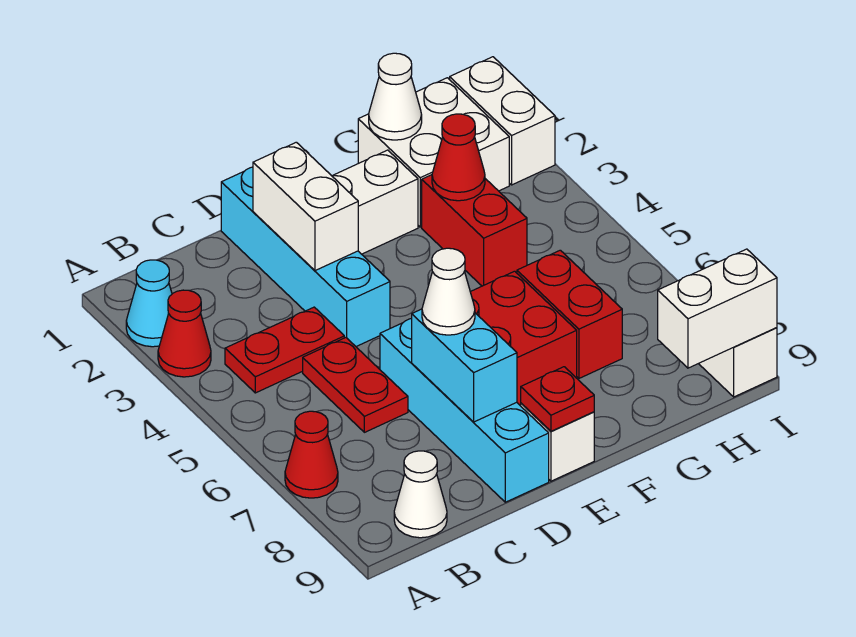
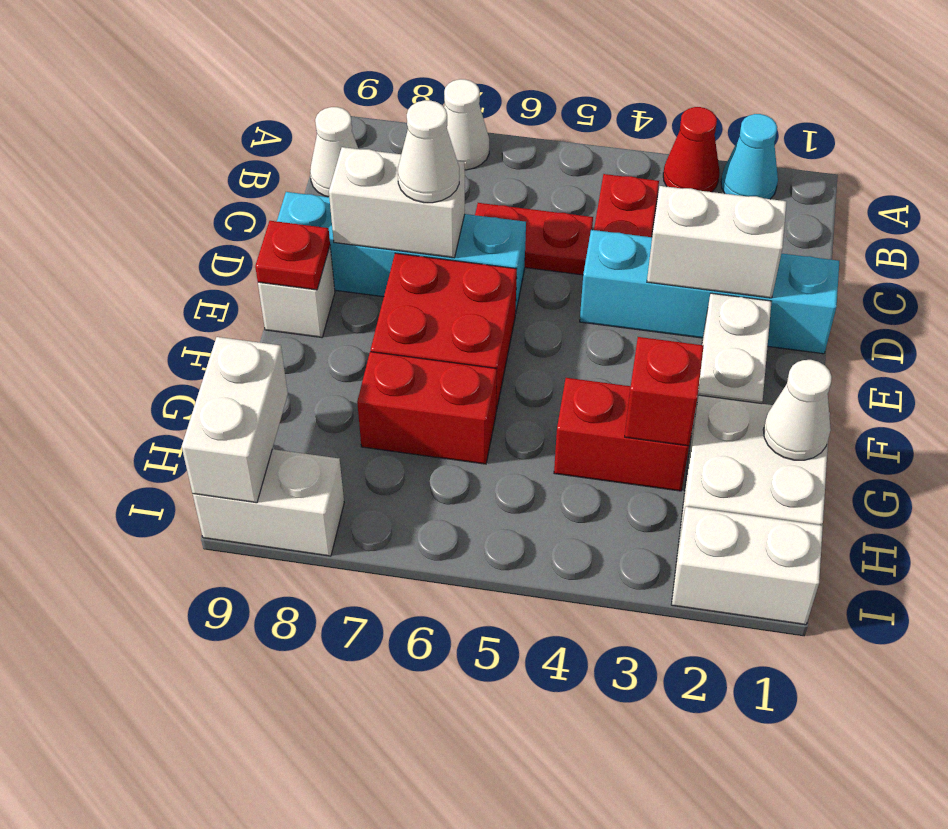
red 1x1 cone [285,411,338,498] -> white 1x1 cone [444,79,489,170]
cyan 1x2 brick [412,309,517,422] -> white 1x2 brick [329,147,465,258]
red 1x1 cone [432,114,485,201] -> red 1x1 brick [625,337,703,446]

